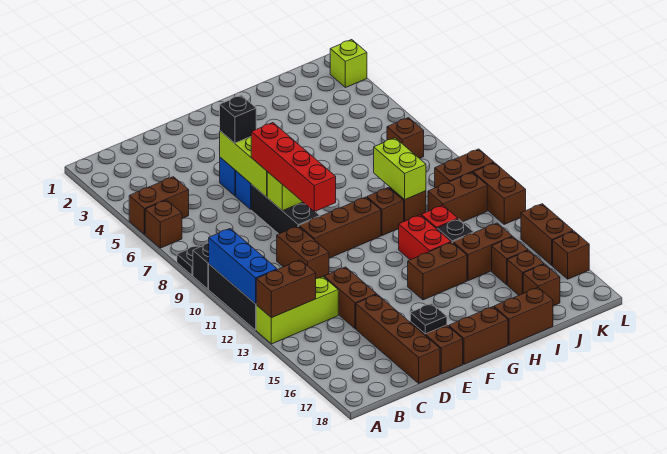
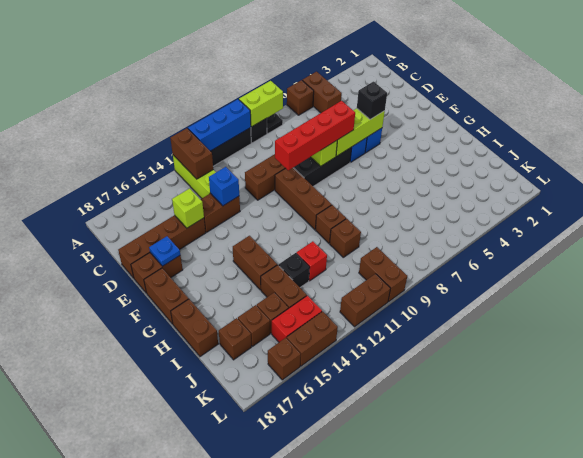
none -> blue 1x1 brick [209,167,239,206]
black 1x1 plate [410,303,447,334] -> blue 1x1 plate [149,236,180,266]
red 1x2 brick [399,215,451,260] -> red 1x2 brick moved to [272,296,322,342]
lime 1x2 brick [374,138,426,200] -> lime 1x2 brick moved to [239,81,283,127]
brown 1x2 brick [428,172,487,222] -> none
brown 1x1 brick [387,118,424,158] -> none
lime 1x1 brick [330,40,367,88] -> lime 1x1 brick moved to [172,188,204,228]

